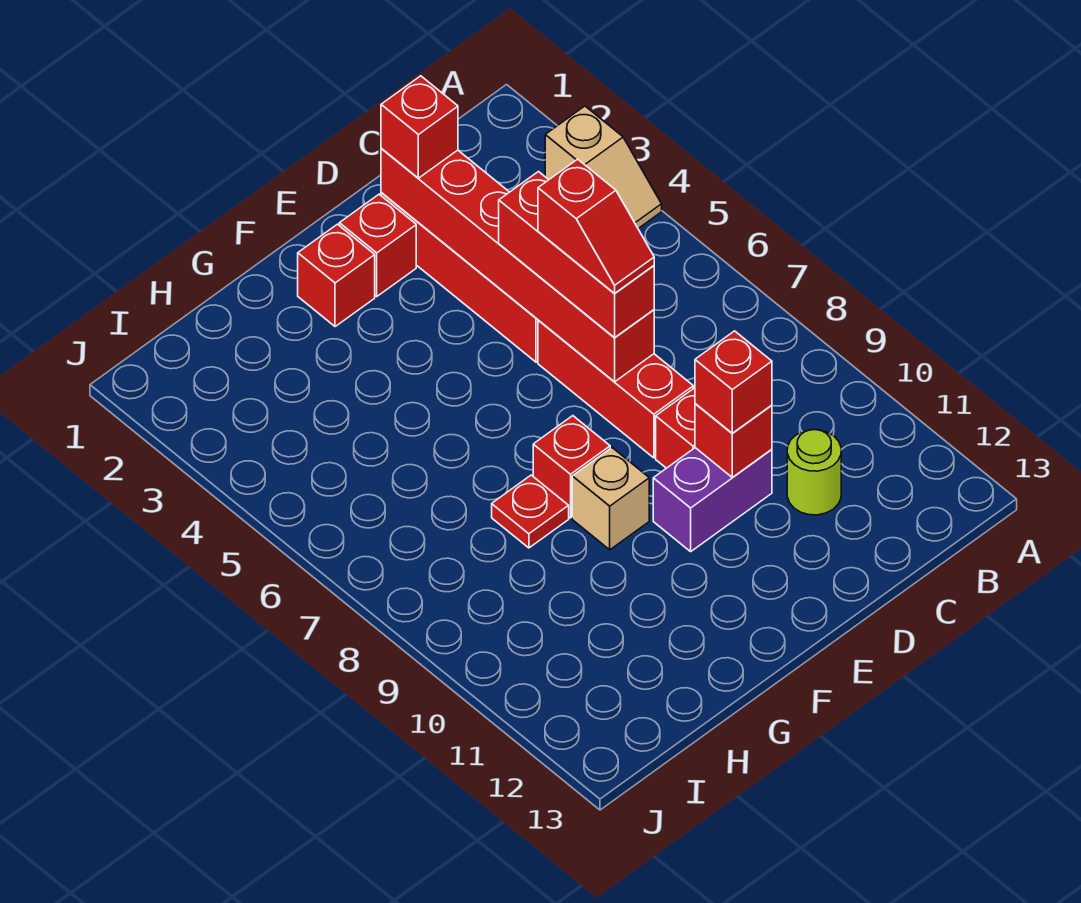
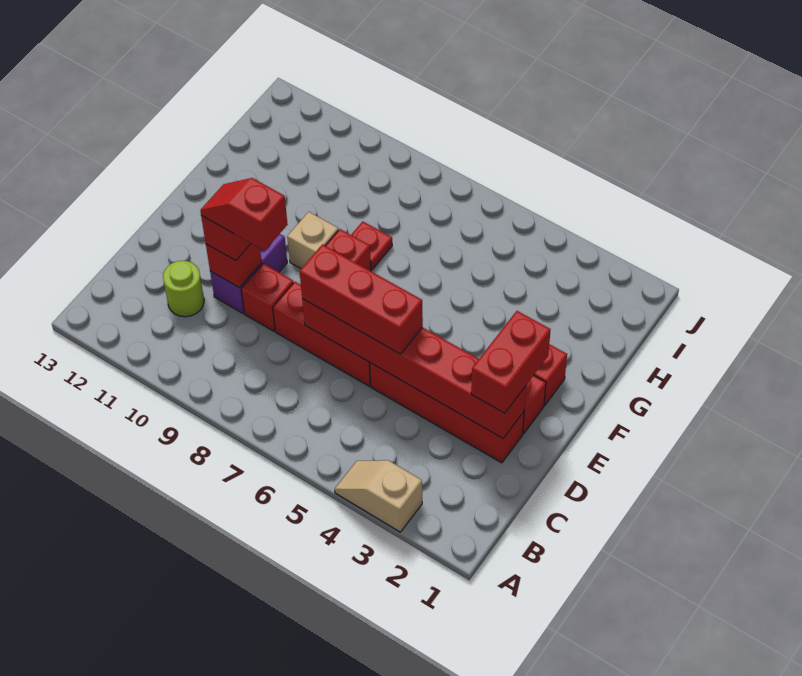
red 1x1 brick [381,76,458,178] -> red 1x2 brick [471,311,551,413]
red 1x2 slope [538,159,654,294] -> red 1x2 slope moved to [200,178,288,251]

